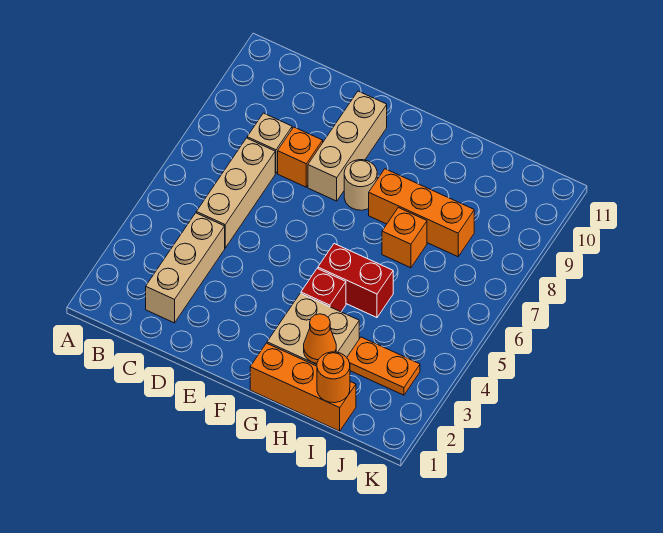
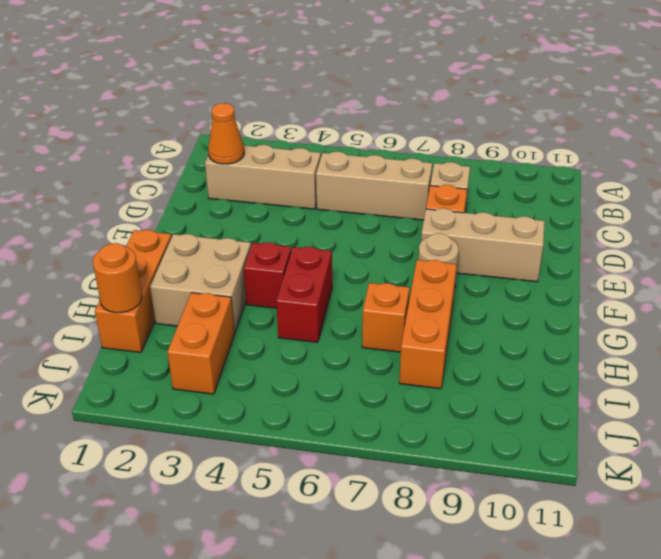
orange 1x1 cone [304,314,336,364] -> orange 1x1 cone moved to [208,103,244,164]
orange 1x2 plate [347,337,420,395] -> orange 1x2 brick [167,293,235,394]

